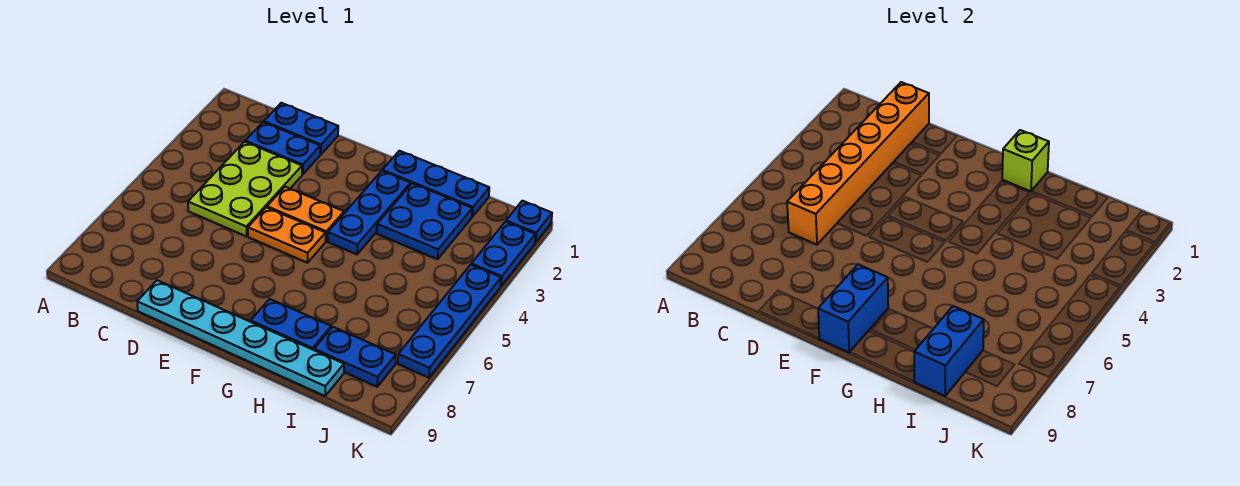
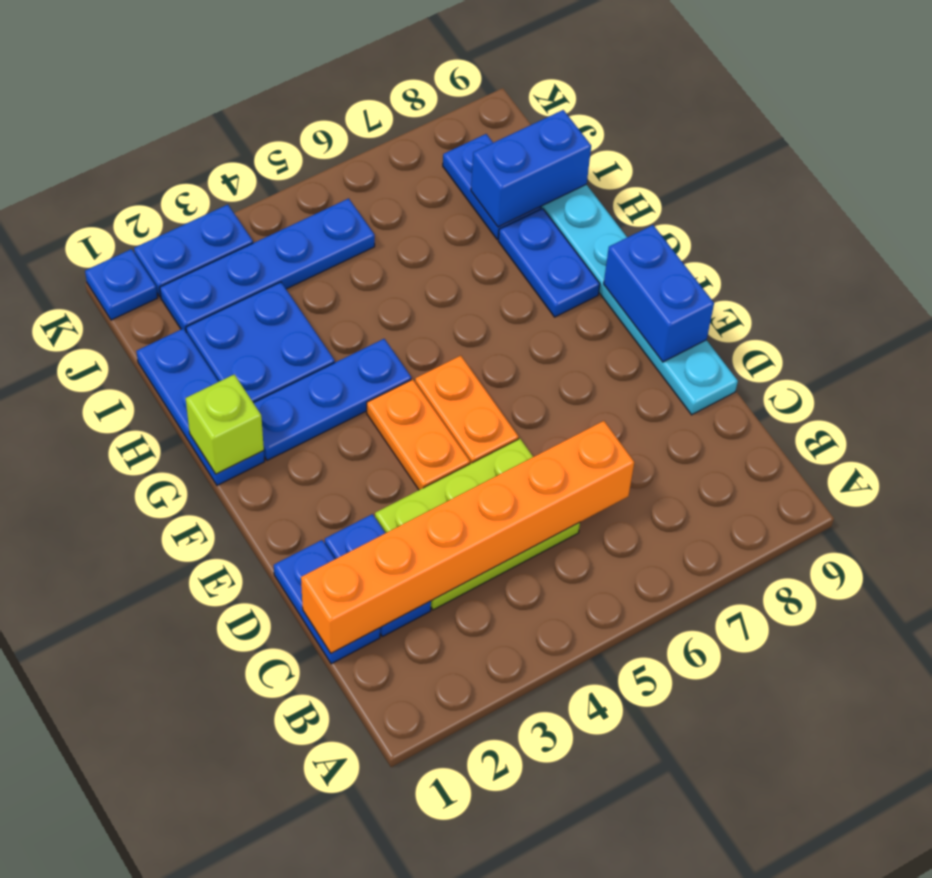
blue 1x2 brick [818,264,888,352] -> blue 1x2 brick turned to [604,225,714,362]
blue 1x4 plate [398,265,501,378] -> blue 1x4 plate moved to [160,198,375,331]

